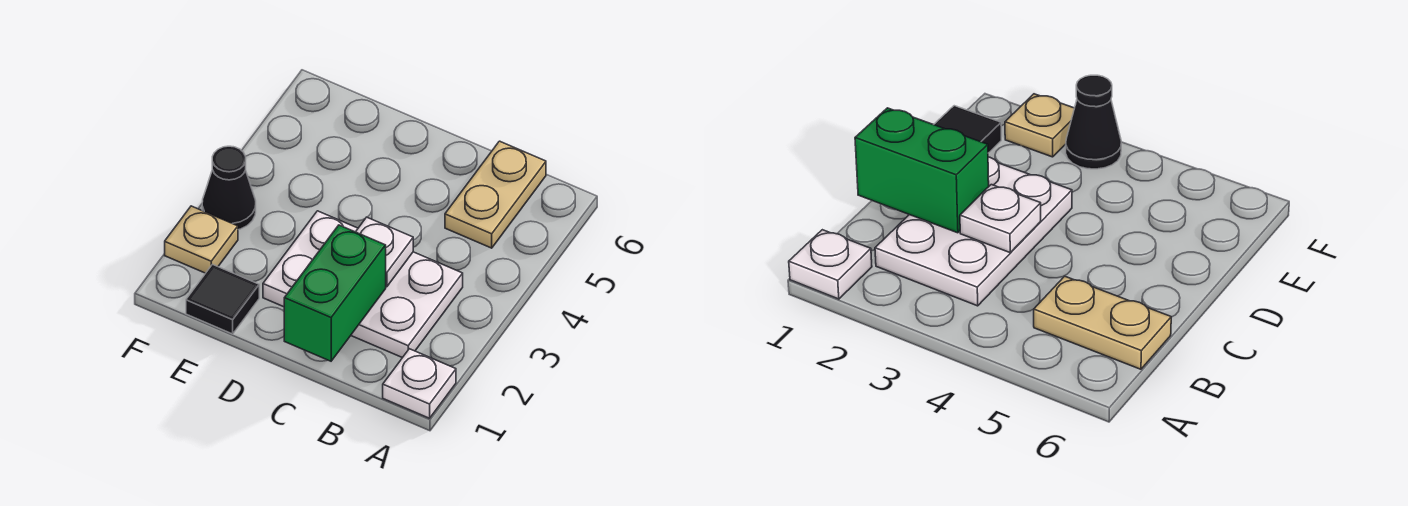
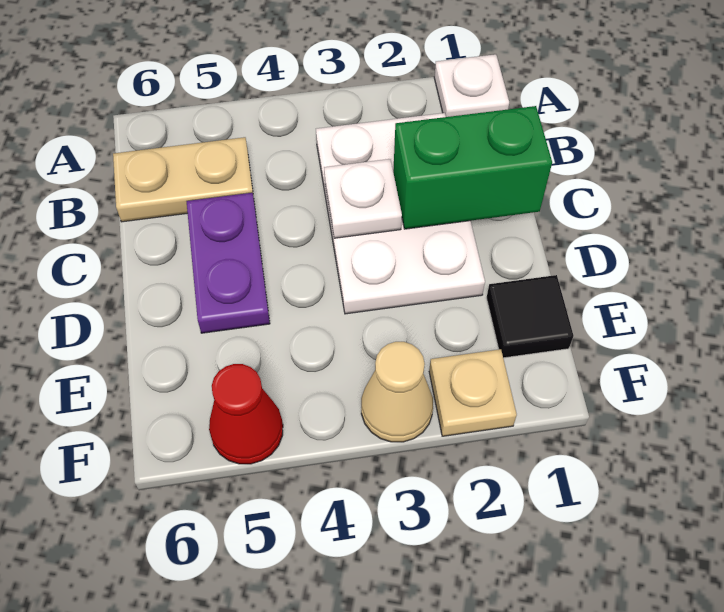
none -> purple 1x2 plate [186,193,270,333]
black 1x1 cone [202,146,256,230] -> tan 1x1 cone [361,342,433,442]
none -> red 1x1 cone [209,364,283,464]

